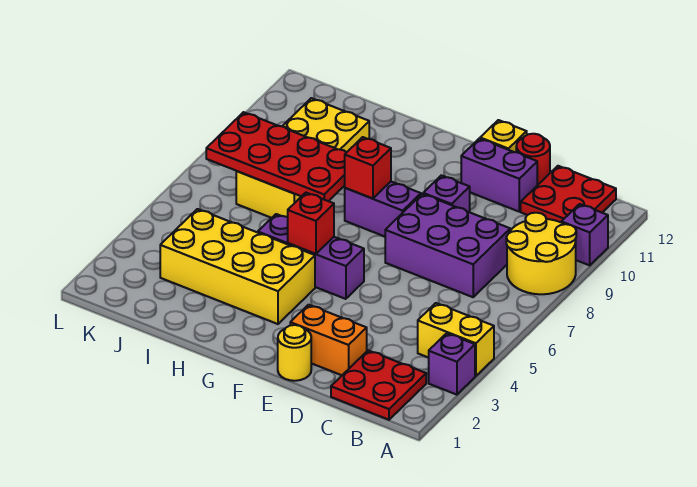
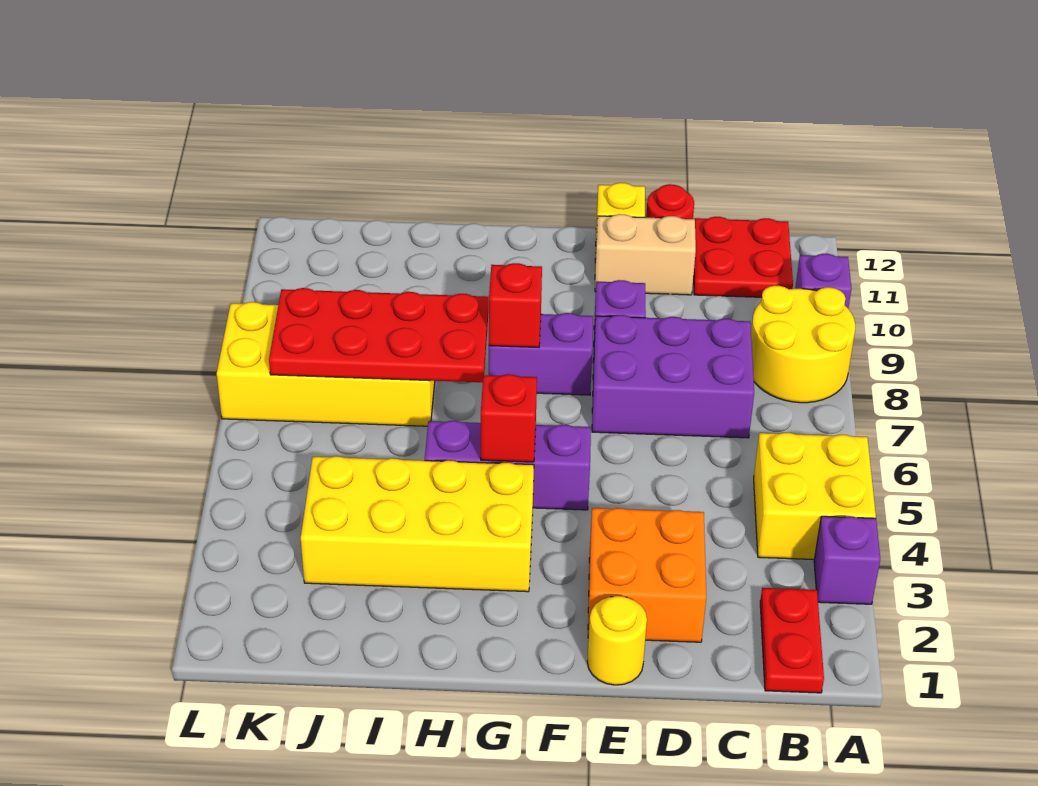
yellow 1x2 brick [418,303,494,376] -> yellow 2x2 brick [754,433,876,559]
red 2x2 plate [331,350,426,420] -> red 1x2 plate [760,588,824,693]
orange 1x2 brick [290,305,367,375] -> orange 2x2 brick [588,508,706,642]
purple 1x2 brick [461,138,537,211] -> tan 1x2 brick [595,214,696,295]
yellow 2x4 brick [236,98,369,218] -> yellow 2x4 brick turned to [217,302,435,426]

